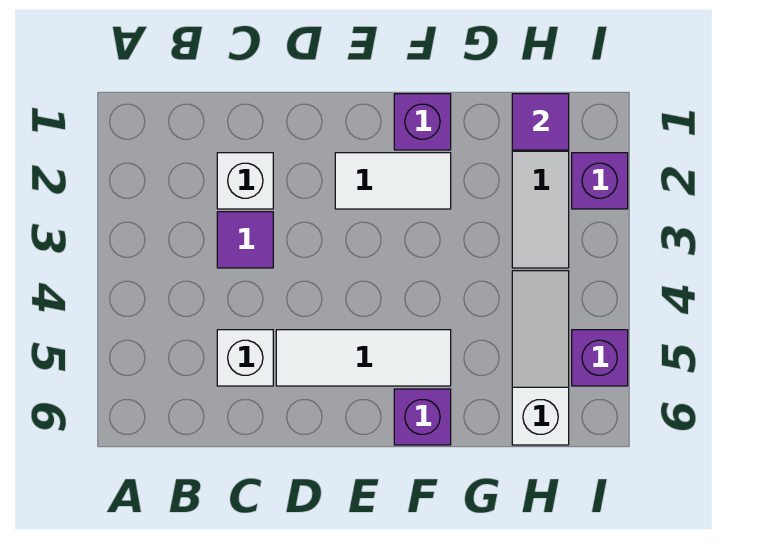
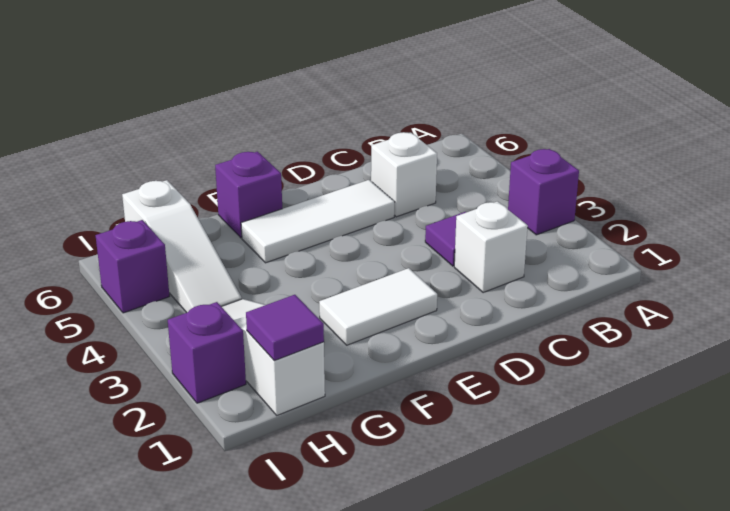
purple 1x1 brick [394,94,451,150] -> purple 1x1 brick moved to [508,149,579,235]

